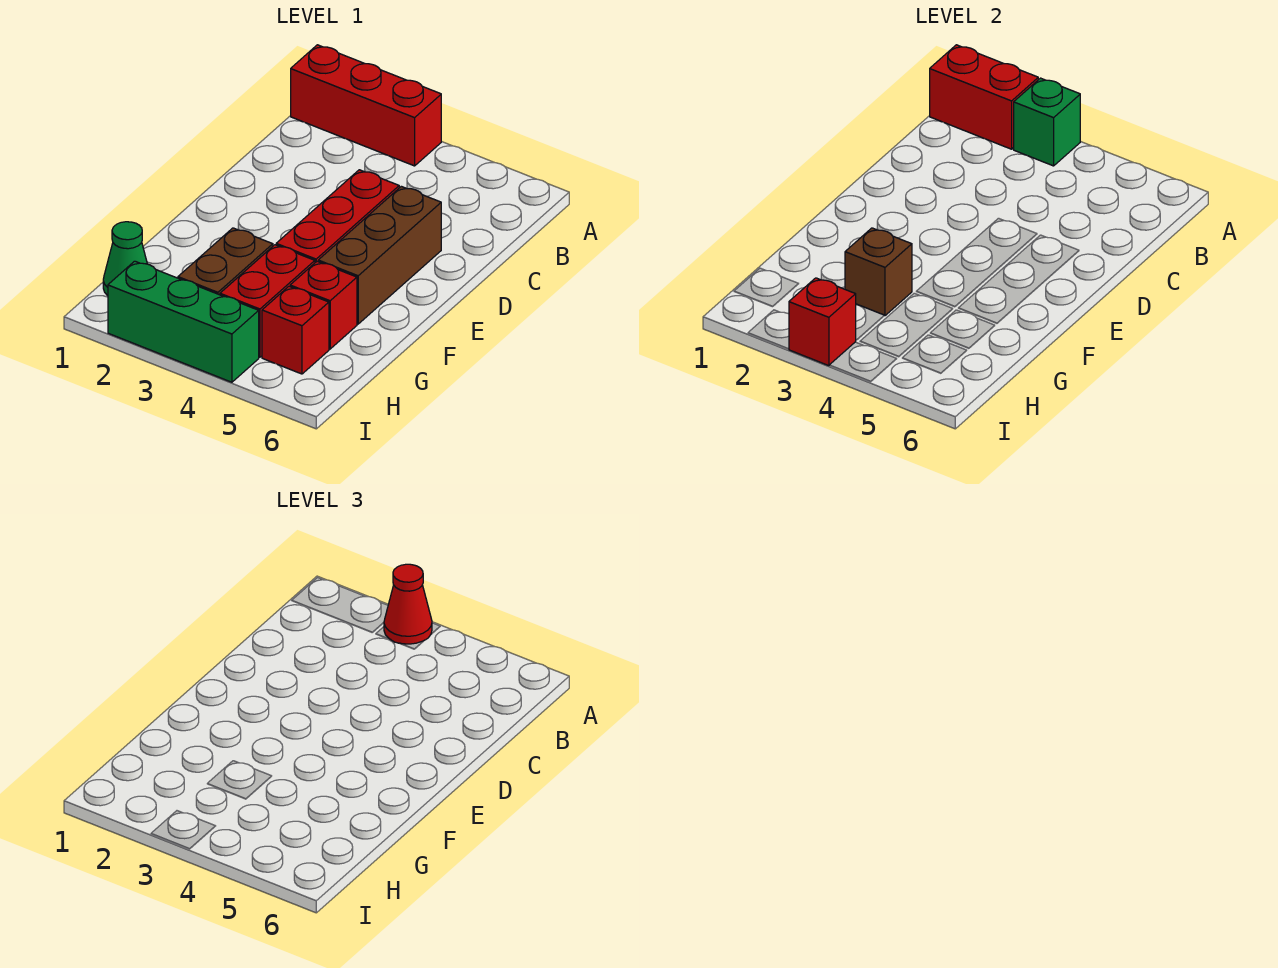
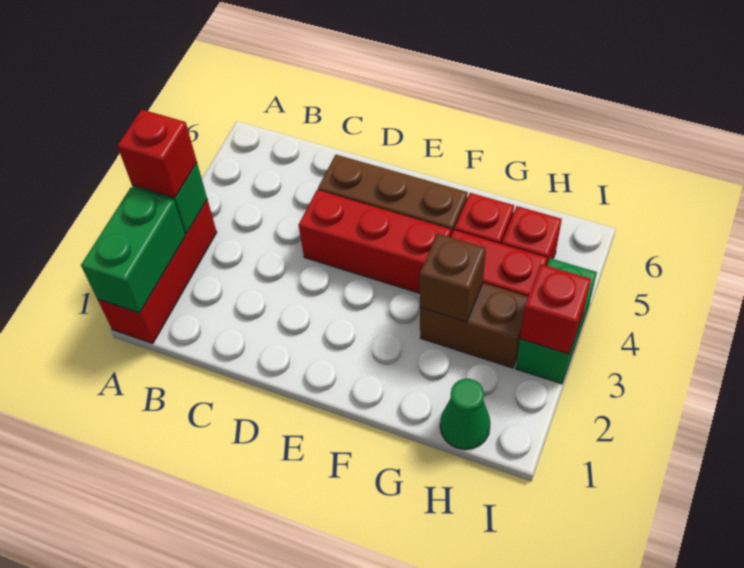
red 1x2 brick [930,45,1038,149] -> green 1x2 brick [81,187,185,313]
red 1x1 cone [384,564,432,644] -> red 1x1 brick [117,109,197,198]
green 1x3 brick [108,261,259,382] -> green 1x2 brick [516,258,597,384]

